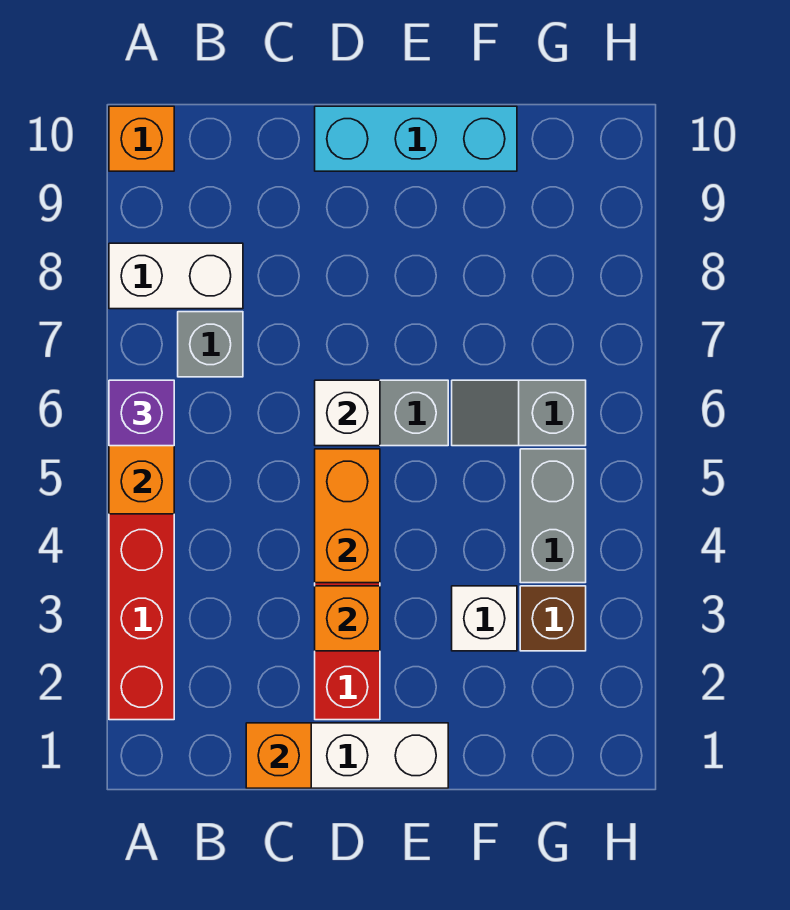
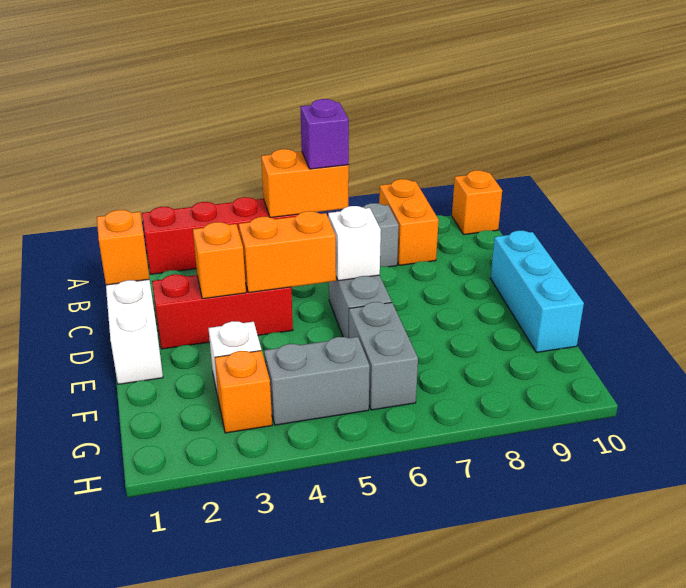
white 1x2 brick [109,243,243,309] -> orange 1x2 brick [379,179,439,265]
grey 1x2 slope [452,380,586,446] -> grey 1x2 brick [349,302,418,410]
brown 1x1 brick [520,586,586,651] -> orange 1x1 brick [215,351,272,433]

